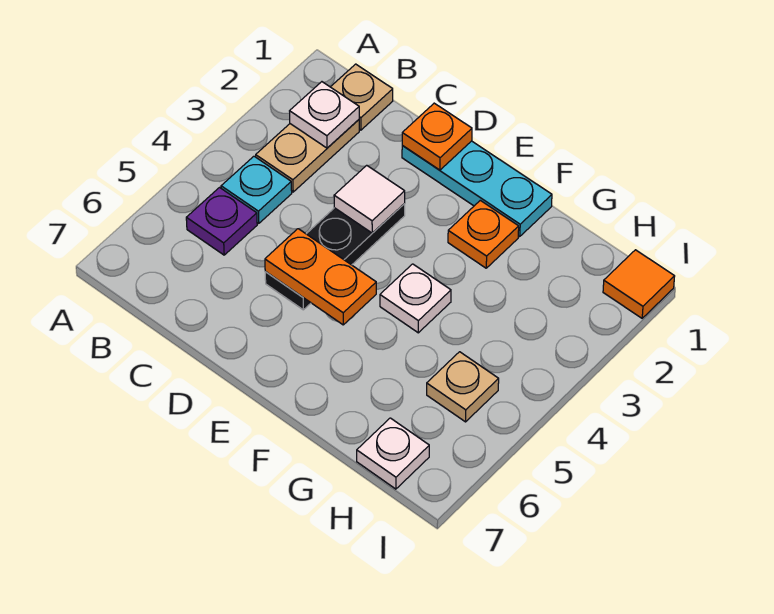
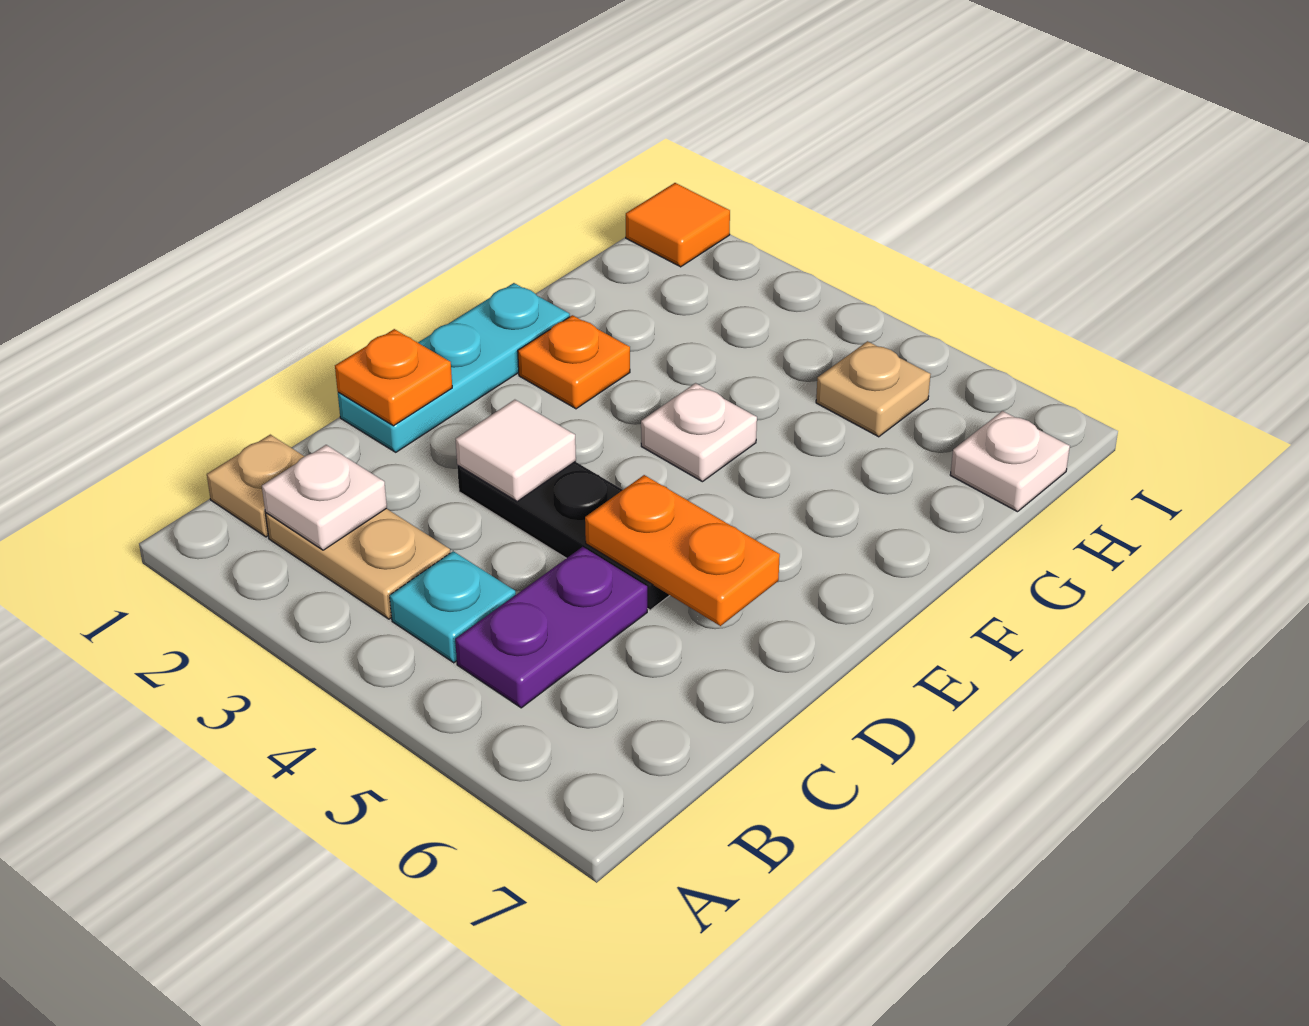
purple 1x1 plate [186,188,257,255] -> purple 1x2 plate [455,547,647,708]
orange 1x2 plate [265,229,376,325] -> orange 1x2 plate turned to [585,475,780,626]

